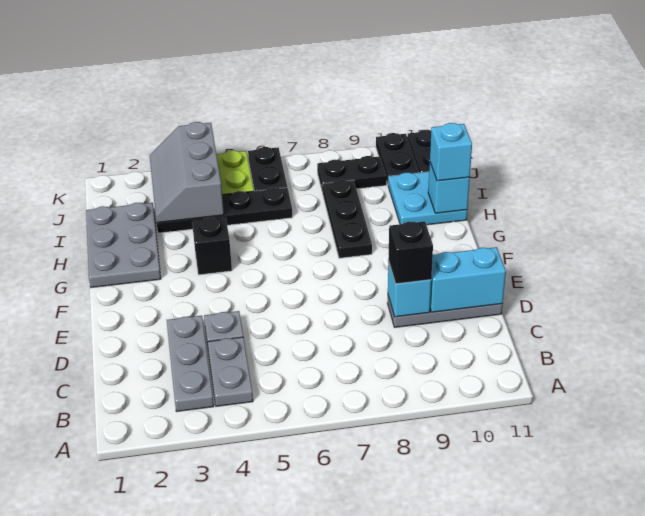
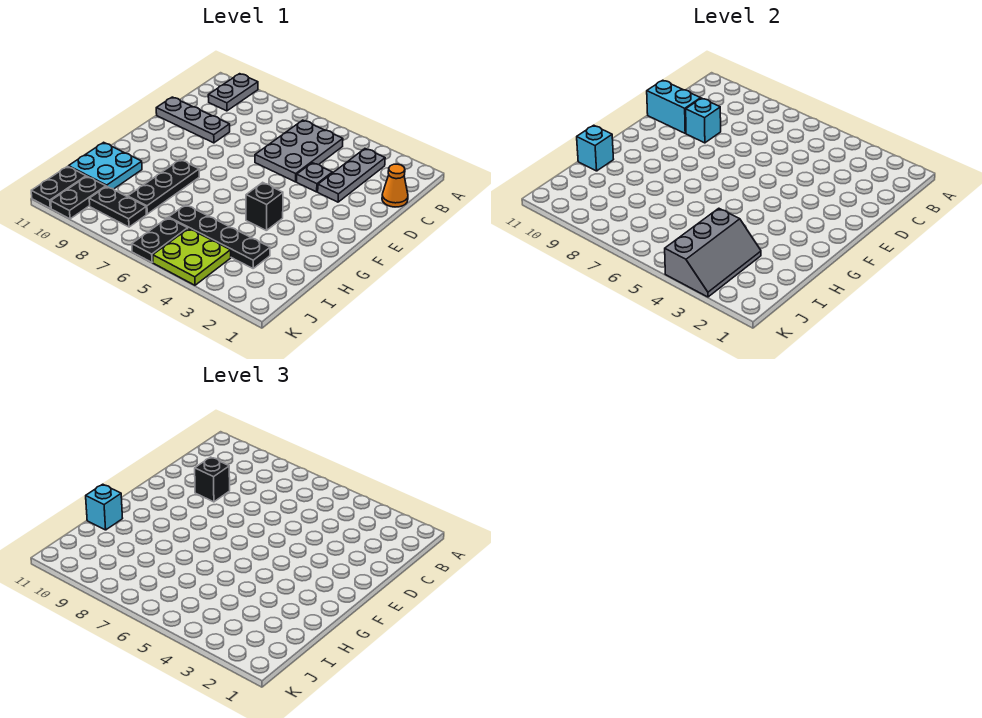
grey 1x2 plate [207,337,253,406] -> grey 1x2 plate moved to [208,74,258,111]
none -> orange 1x1 cone [382,164,408,207]
grey 2x3 plate [86,203,161,288] -> grey 2x3 plate moved to [255,120,343,182]

